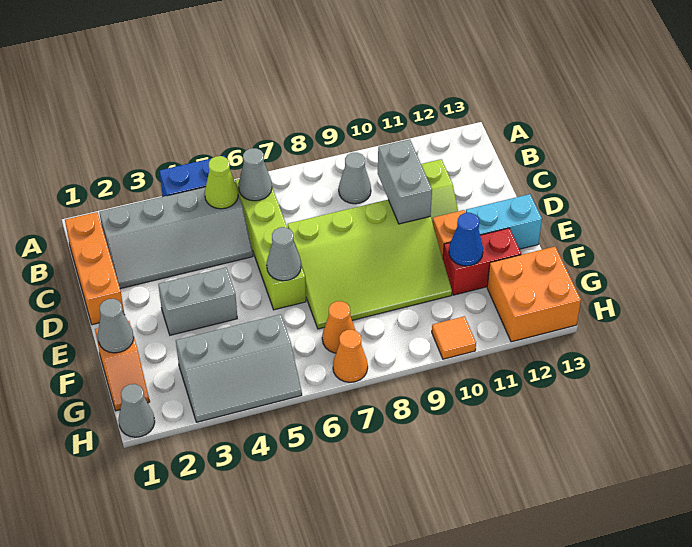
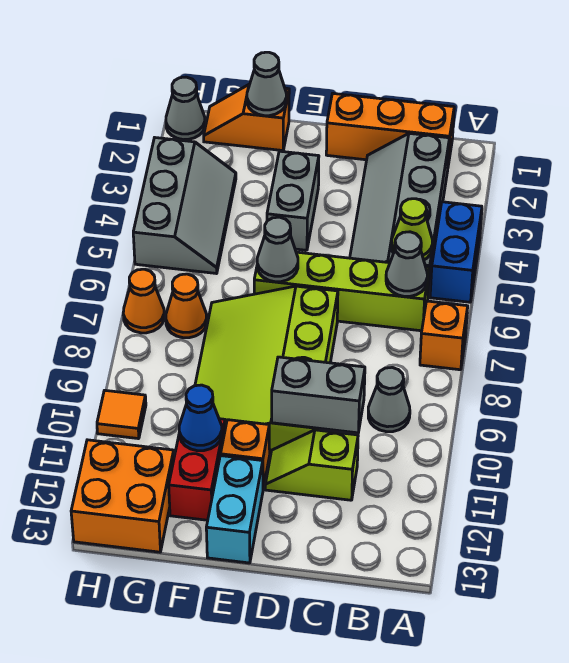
none -> orange 1x1 brick [420,301,468,370]
grey 2x3 slope [176,314,302,422] -> grey 2x3 slope turned to [133,138,236,274]

